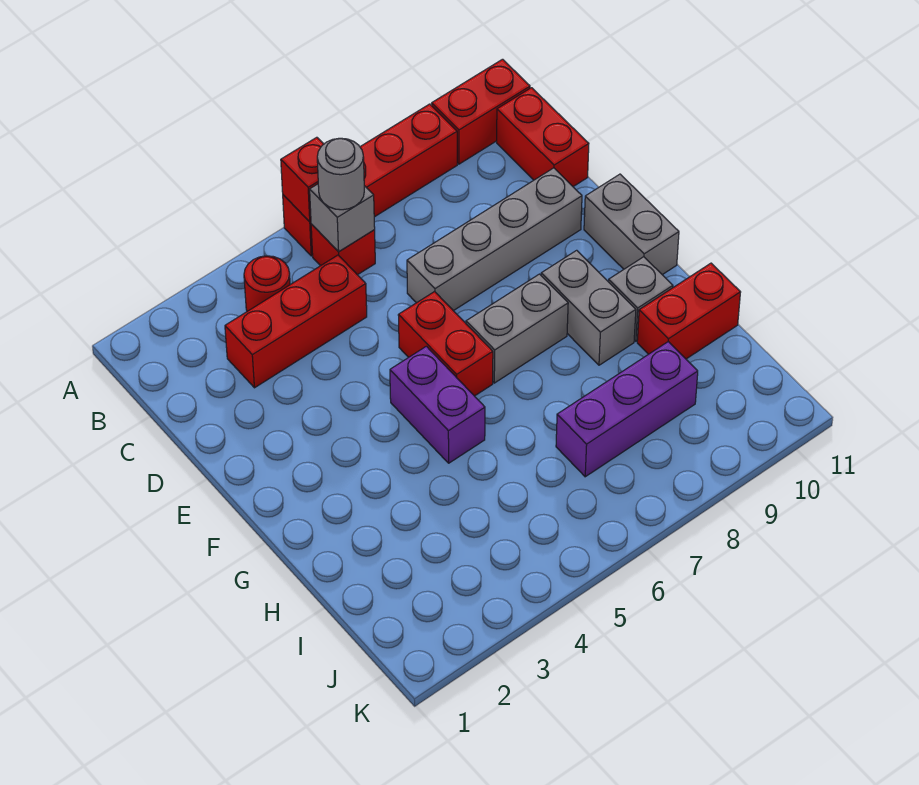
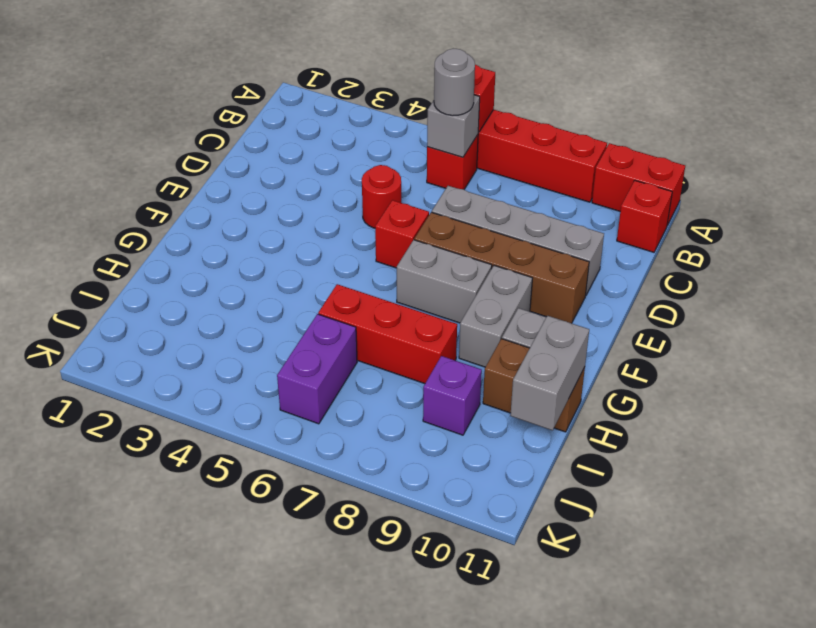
red 1x1 round brick [244,256,290,311] -> red 1x1 round brick moved to [362,165,401,228]
red 1x2 brick [497,88,589,187] -> red 1x1 brick [617,180,672,252]
red 1x3 brick [225,255,367,388] -> red 1x3 brick moved to [318,284,457,384]
red 1x2 brick [398,292,493,396] -> red 1x1 brick [375,200,429,268]
none -> brown 1x4 brick [414,212,589,323]
grey 1x2 brick [584,174,679,275] -> grey 1x2 brick moved to [510,316,589,430]
purple 1x2 brick [390,346,485,463] -> purple 1x2 brick moved to [277,314,357,424]
red 1x2 brick [637,263,741,359] -> brown 1x2 brick [483,339,585,432]
purple 1x3 brick [556,342,698,477] -> purple 1x1 brick [423,356,482,435]

